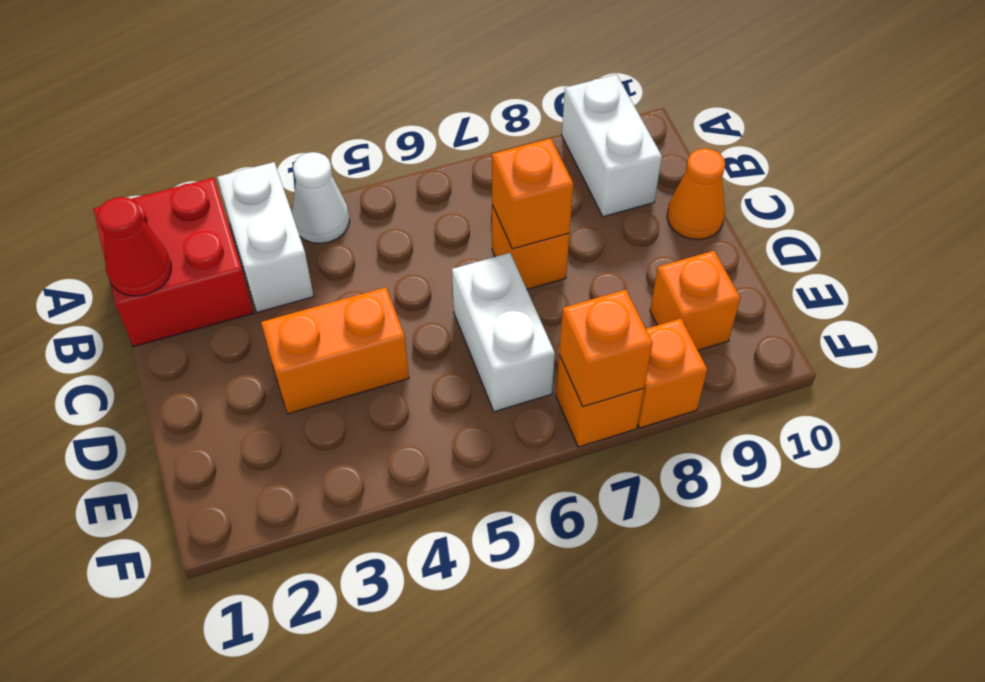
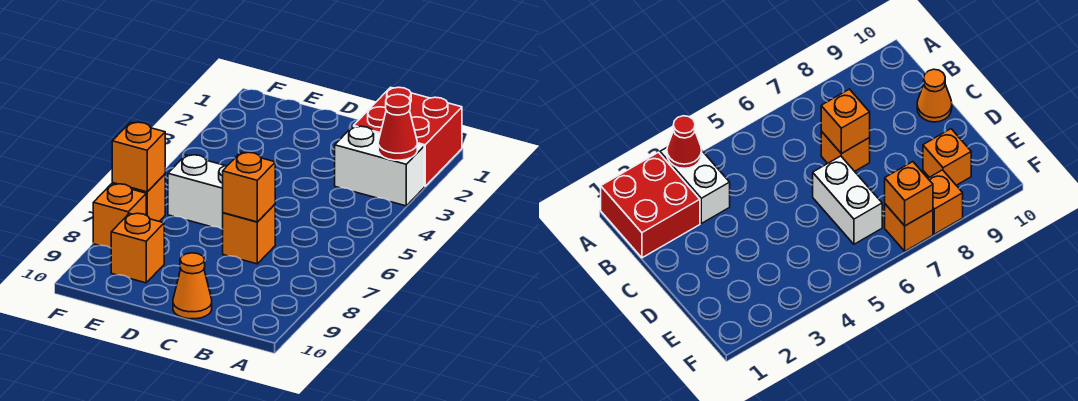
white 1x1 cone [292,152,350,243] -> none
white 1x2 brick [562,74,662,217] -> none
red 1x1 cone [97,197,171,296] -> red 1x1 cone moved to [378,94,417,160]
orange 1x2 brick [261,287,409,414] -> none

